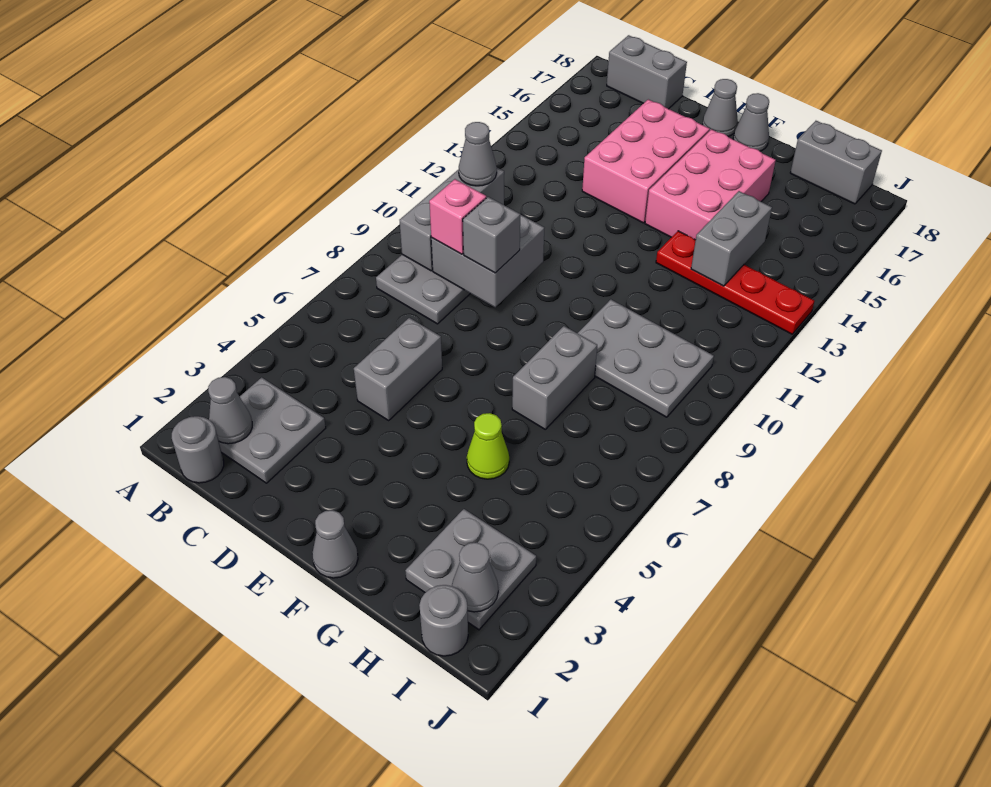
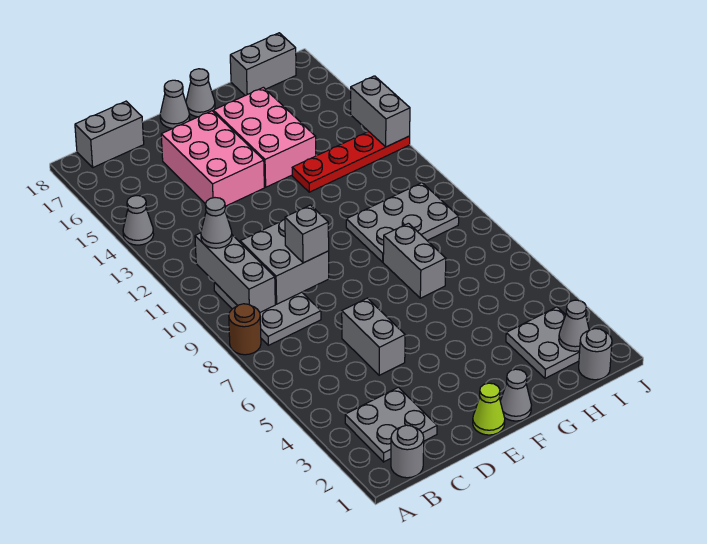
none -> brown 1x1 round brick [229,304,261,355]
grey 1x1 cone [208,377,252,444] -> grey 1x1 cone moved to [123,196,154,245]
pink 1x1 brick [429,179,486,254] -> none
lime 1x1 cone [467,413,509,479] -> lime 1x1 cone moved to [473,383,505,435]
grey 1x2 brick [691,191,772,286] -> grey 1x2 brick moved to [351,76,410,147]

